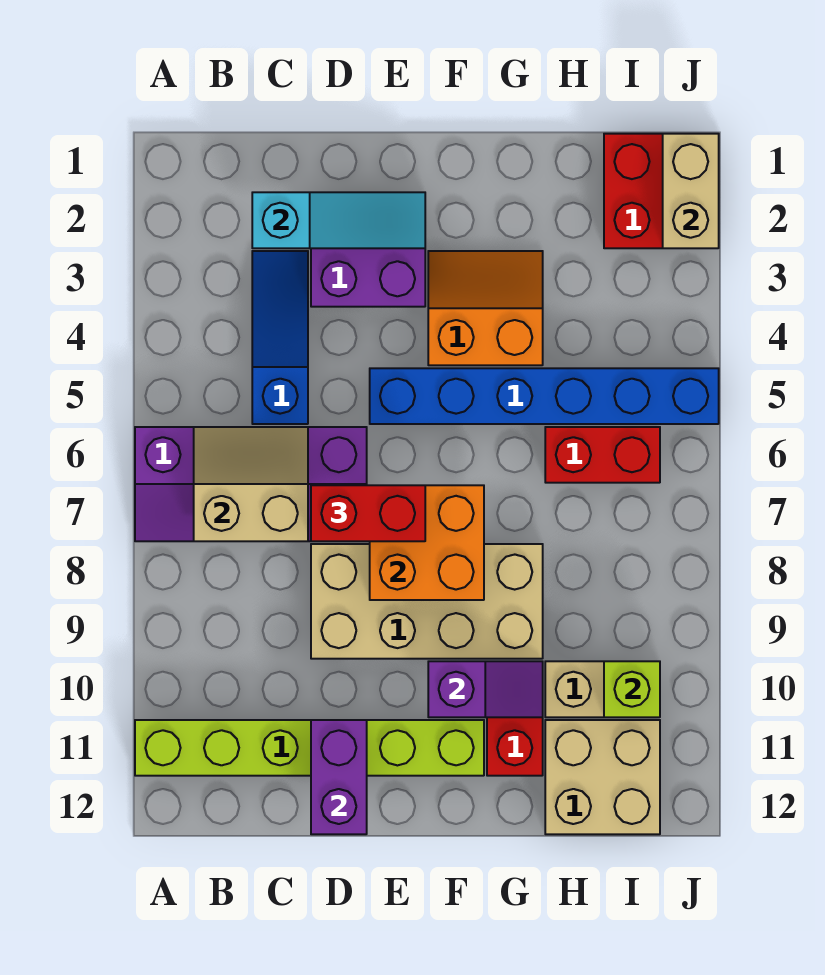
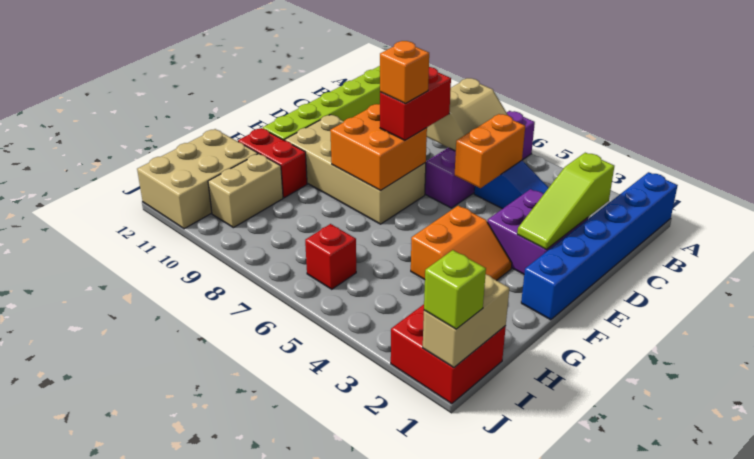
cyan 1x3 slope [252,192,425,248] -> lime 1x3 slope [517,153,614,249]
none -> orange 1x2 brick [455,114,525,188]
tan 2x4 brick [311,544,543,659] -> tan 2x4 brick turned to [285,115,426,224]
purple 1x2 brick [311,720,367,834] -> none
blue 1x6 brick [370,368,719,424] -> blue 1x6 brick moved to [521,172,678,320]
none -> orange 1x1 brick [380,41,429,103]
purple 1x2 slope [428,661,543,717] -> none
red 1x2 brick [545,427,660,483] -> red 1x1 brick [305,224,356,289]
tan 2x2 brick [545,720,660,834] -> tan 2x3 brick [137,129,258,229]
lime 1x1 brick [604,661,660,717] -> lime 1x1 brick moved to [424,250,486,329]
tan 1x2 brick [663,134,719,248] -> tan 1x2 brick turned to [423,275,509,367]

